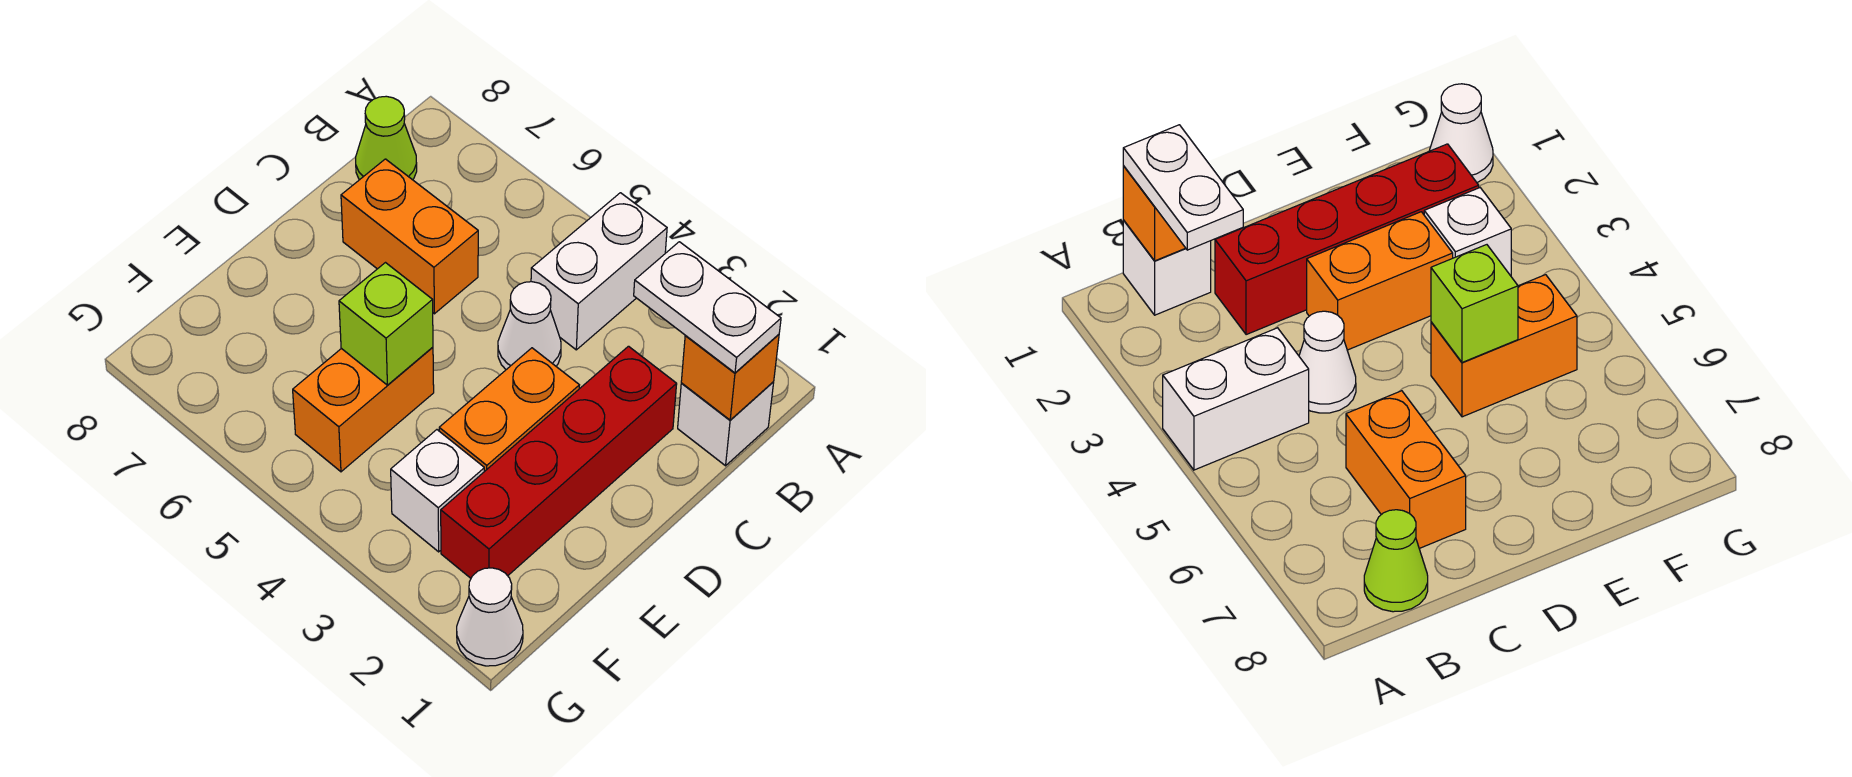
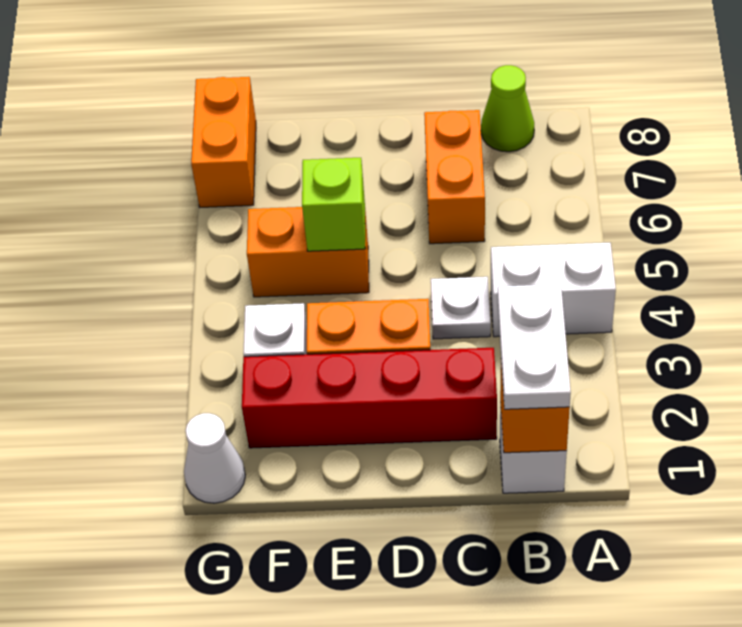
white 1x1 cone [498,282,561,370] -> white 1x1 plate [431,277,491,339]
none -> orange 1x2 brick [191,77,256,207]

